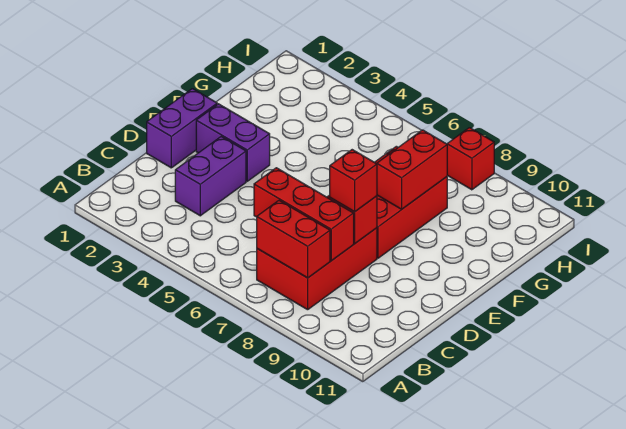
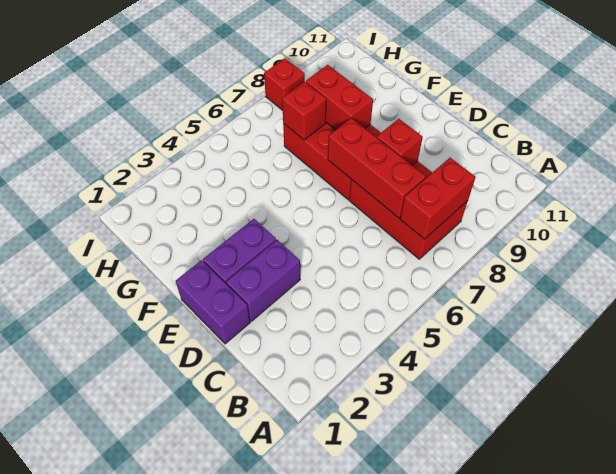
purple 1x2 brick [175,136,246,216] -> purple 1x2 brick turned to [226,240,300,321]
red 1x3 brick [254,168,354,261] -> red 1x3 brick turned to [328,118,426,218]
red 1x1 brick [330,150,377,212] -> red 1x1 brick moved to [282,82,326,140]

